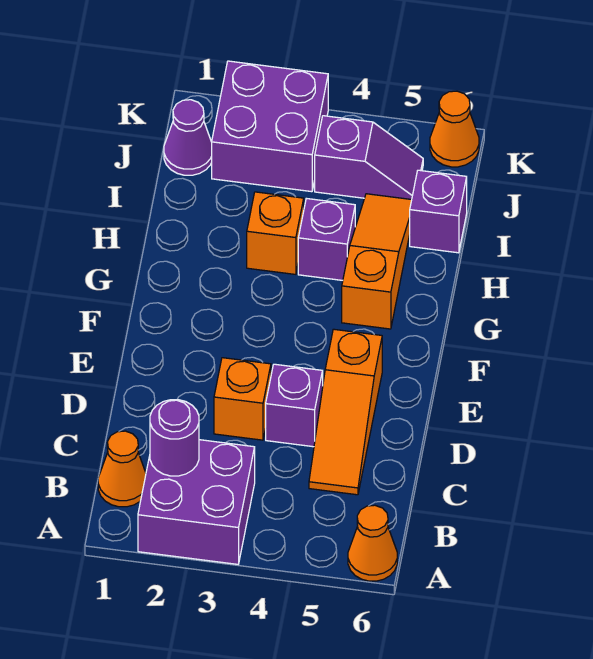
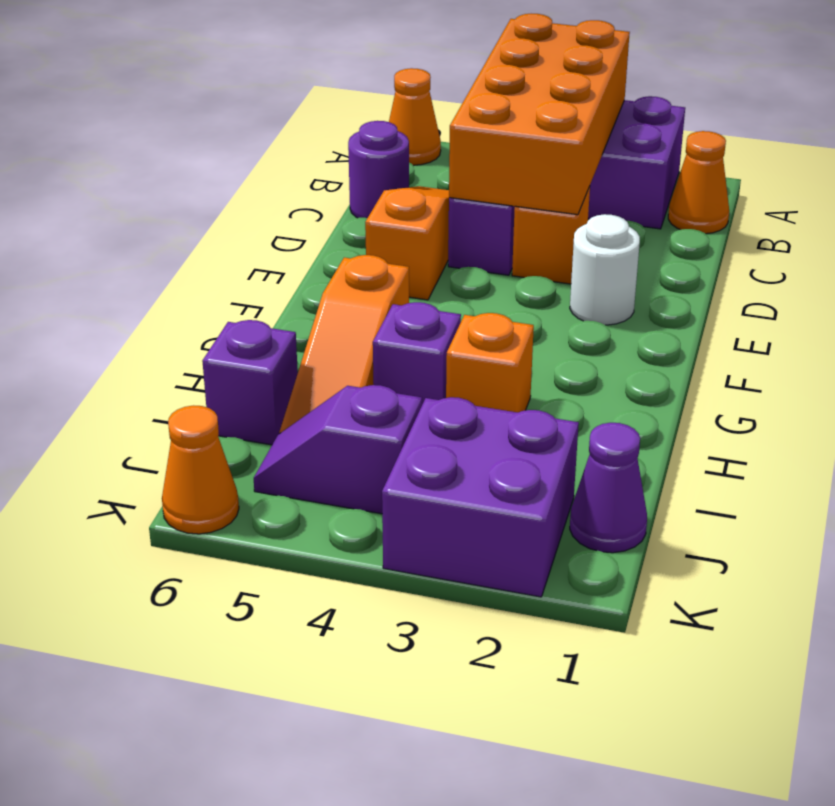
none -> orange 2x4 brick [449,14,630,215]
purple 1x1 round brick [150,400,199,476] -> purple 1x1 round brick moved to [348,121,409,218]
none -> white 1x1 round brick [570,214,640,325]

